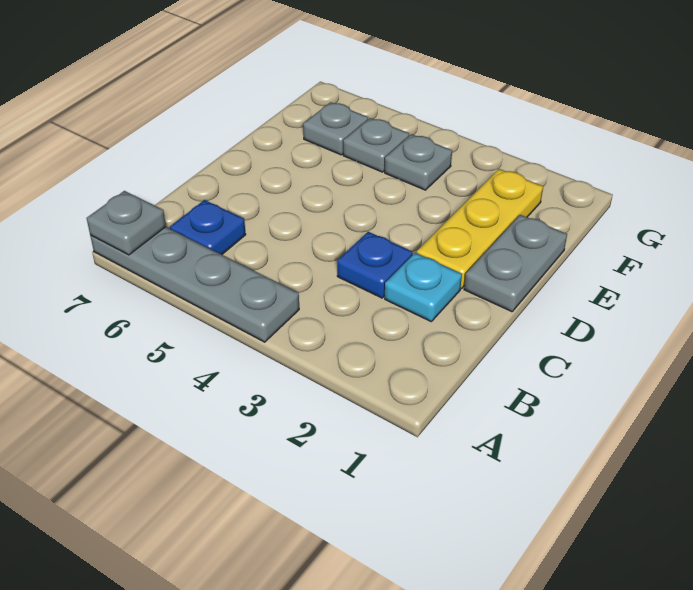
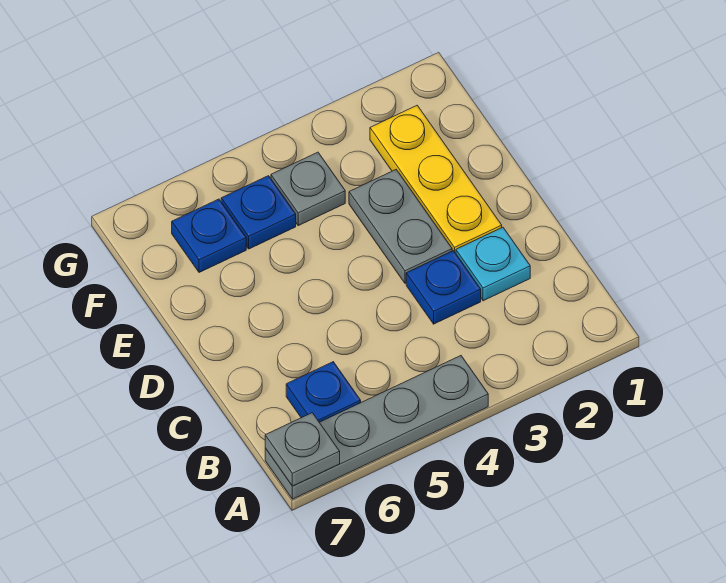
grey 1x2 plate [464,215,567,312] -> grey 1x2 plate moved to [349,170,452,283]
grey 1x1 plate [343,118,409,172] -> blue 1x1 plate [221,176,296,249]
grey 1x1 plate [303,102,368,155] -> blue 1x1 plate [172,199,246,272]

